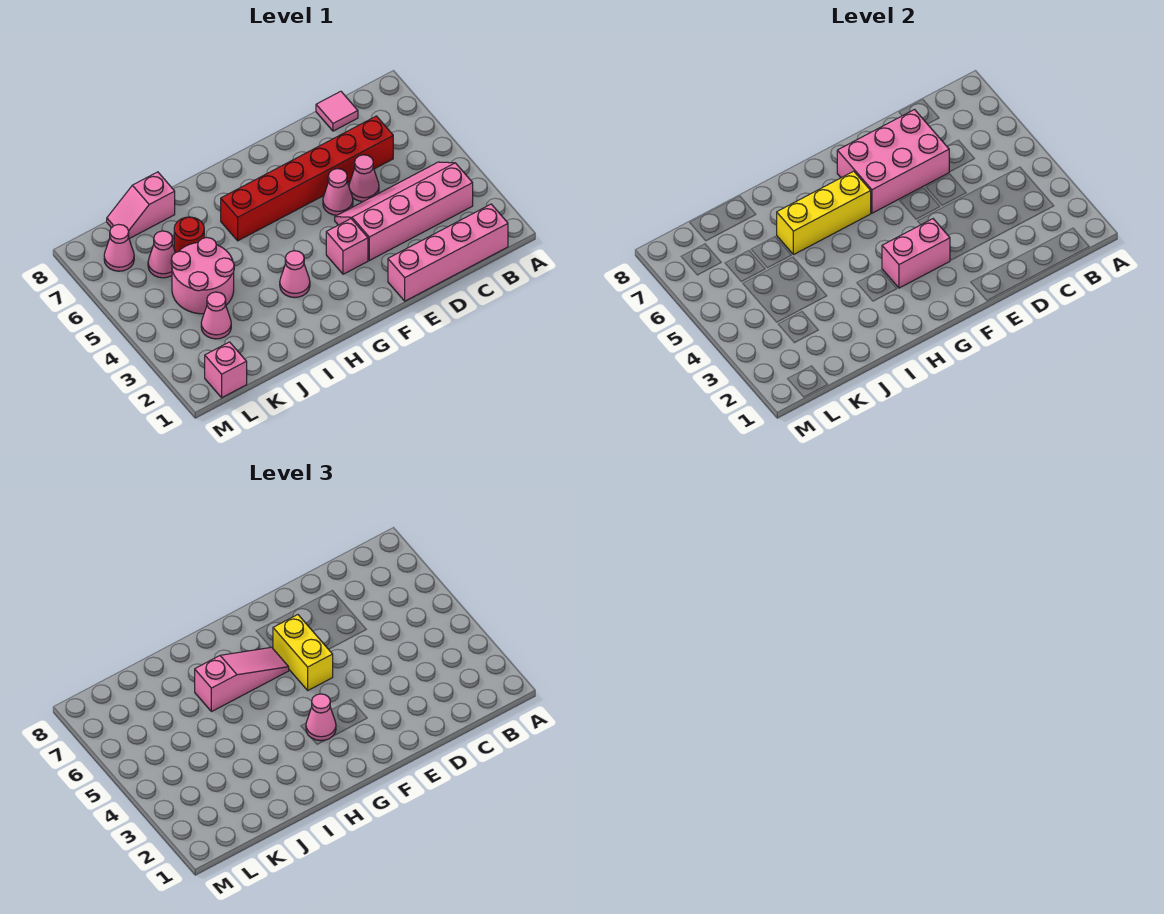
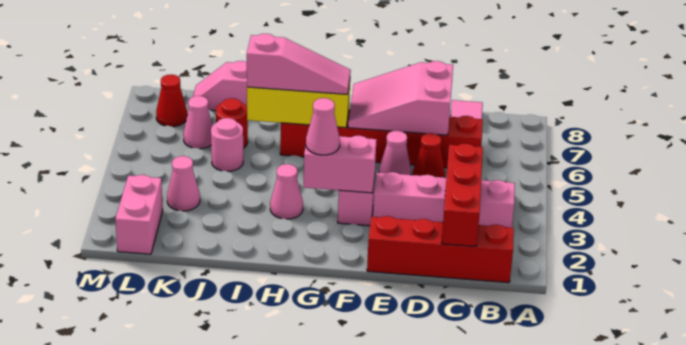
pink 1x4 brick [388,204,508,301] -> red 1x4 brick [367,216,514,283]
none -> red 1x3 brick [442,144,483,247]
pink 1x1 cone [349,155,379,202] -> red 1x1 cone [413,133,445,178]
pink 2x3 brick [837,110,949,213] -> pink 2x3 slope [348,61,453,135]
yellow 1x2 brick [273,615,333,690] -> none
pink 2x2 round brick [171,238,234,314] -> pink 1x1 round brick [211,118,243,171]
pink 1x1 brick [205,342,247,398] -> pink 1x2 brick [115,175,163,254]
pink 1x1 cone [104,224,134,271] -> red 1x1 cone [156,75,187,127]

